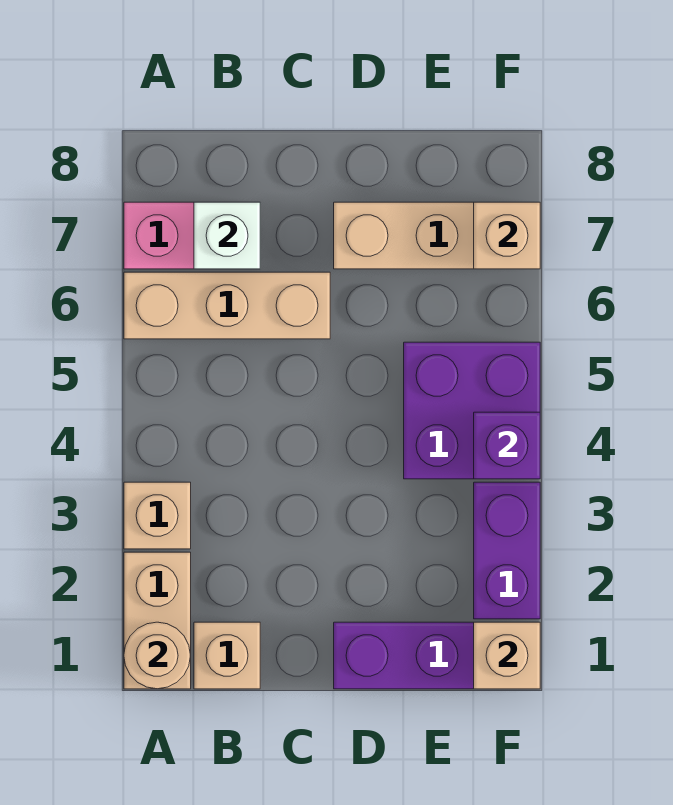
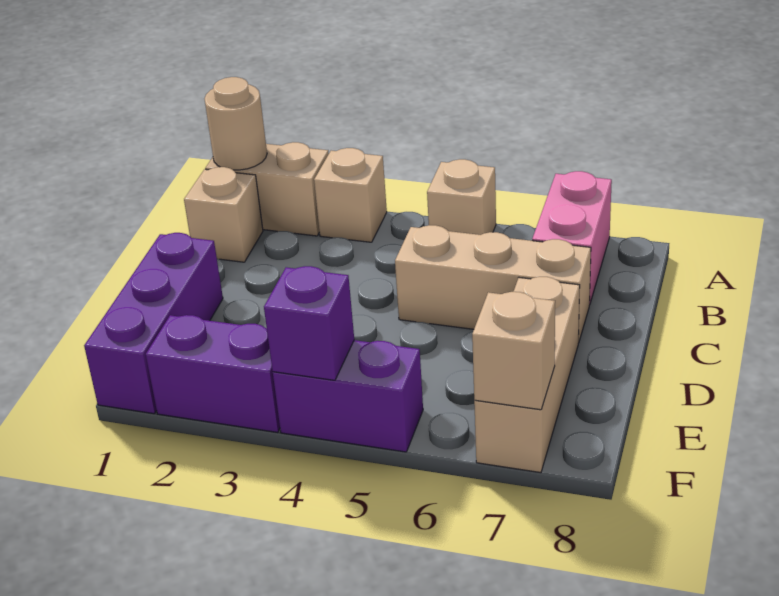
tan 1x3 brick [124,272,330,339] -> tan 1x3 brick turned to [395,225,591,343]
white 1x1 brick [194,202,260,269] -> none
purple 2x2 brick [404,342,540,479] -> purple 1x2 brick [273,340,423,452]
tan 1x1 brick [474,622,540,689] -> tan 1x1 brick moved to [427,159,496,235]

